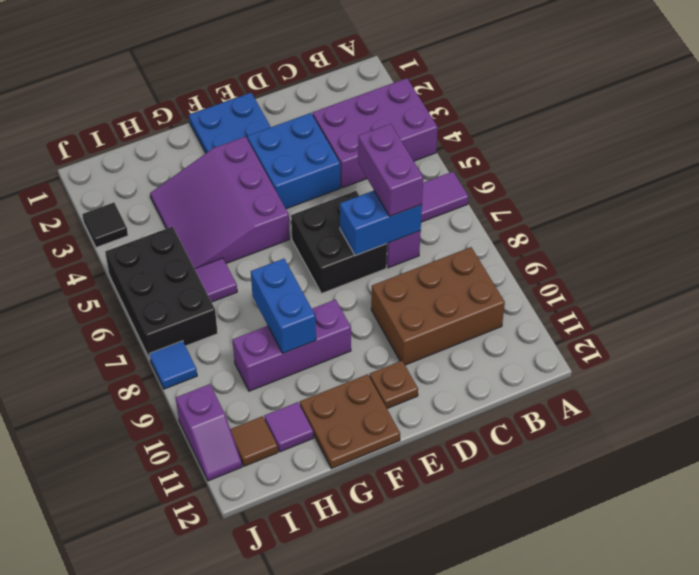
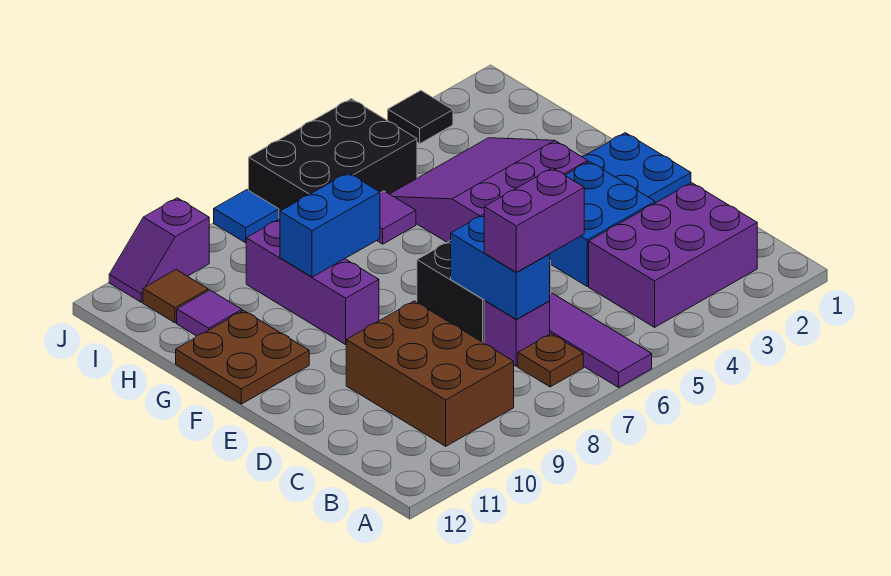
purple 2x3 brick [313,78,438,188] -> purple 2x3 brick turned to [589,183,757,327]
brown 1x1 plate [369,361,418,409] -> brown 1x1 plate moved to [518,334,583,387]

